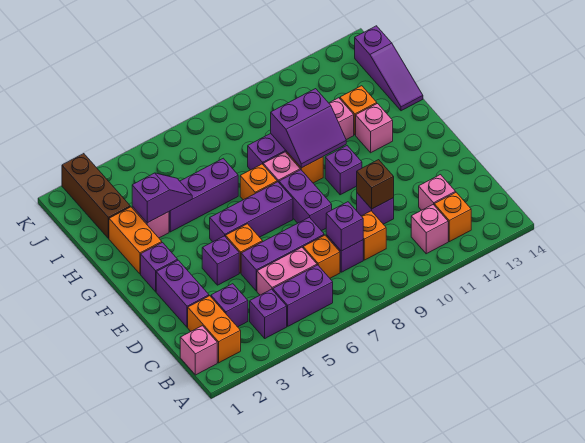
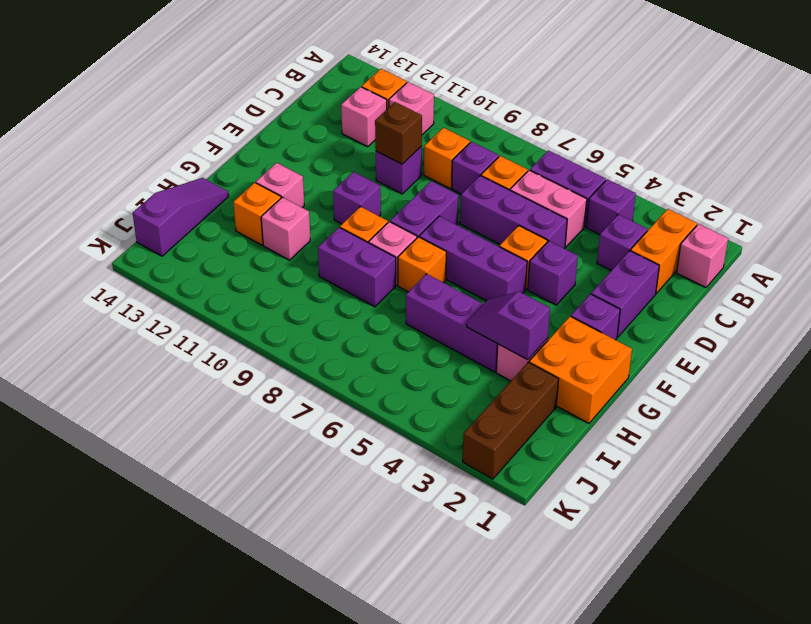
purple 1x1 brick [326,202,363,251] -> none
orange 1x2 brick [109,207,162,274] -> orange 2x2 brick [529,316,632,423]
purple 2x2 slope [271,89,346,168] -> none

